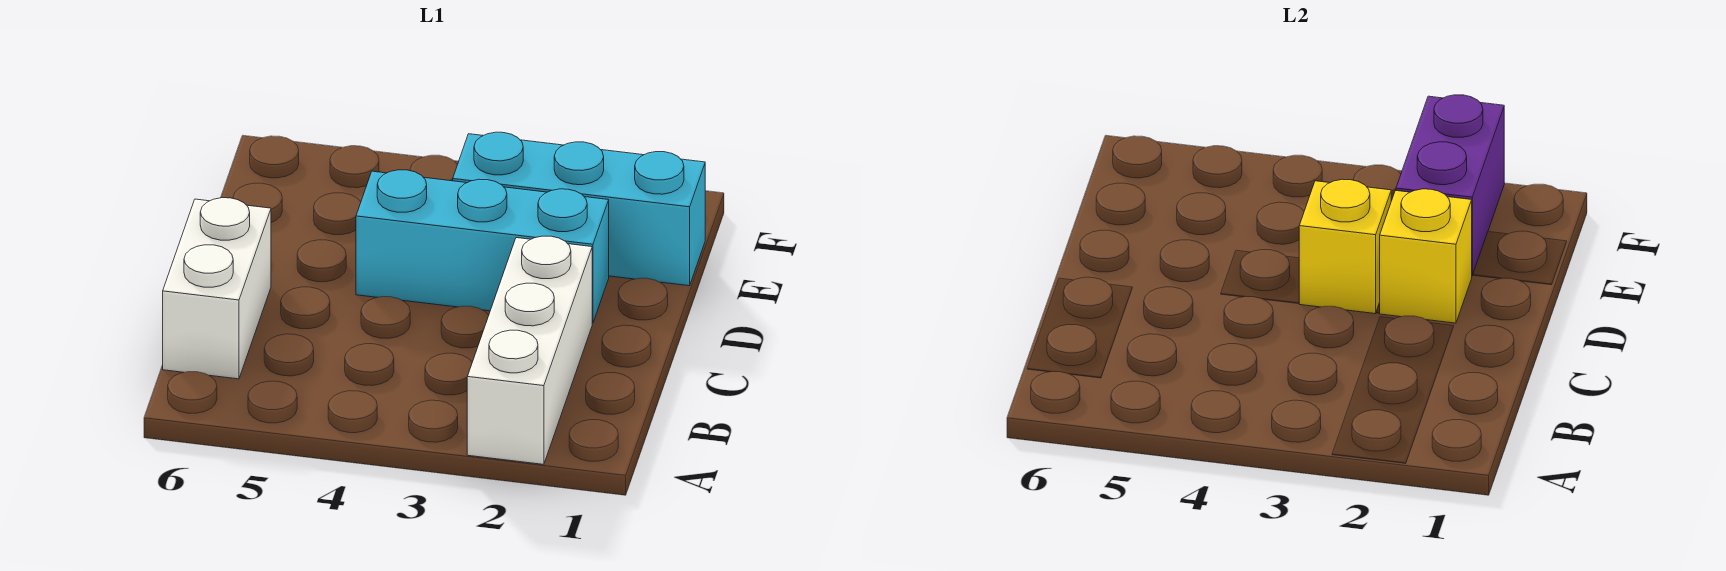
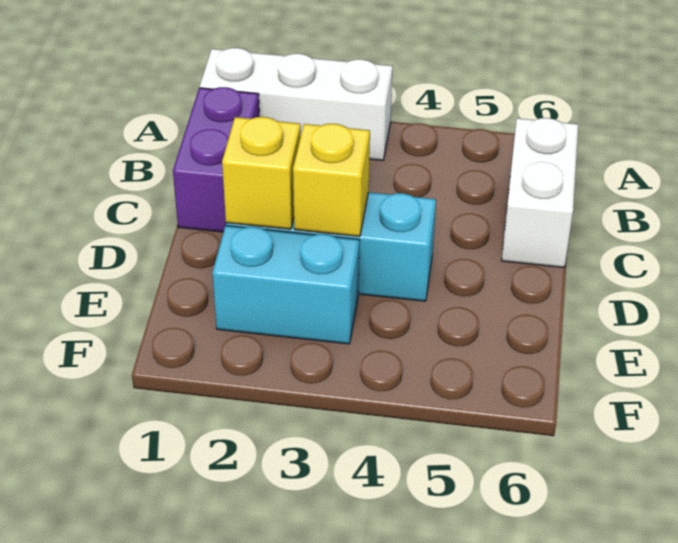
white 1x3 brick [467,236,592,464] -> white 1x3 brick turned to [200,48,393,160]
cyan 1x3 brick [453,132,705,286] -> cyan 1x2 brick [212,226,360,344]
purple 1x2 brick [1396,95,1504,276] -> purple 1x2 brick moved to [173,87,259,232]

